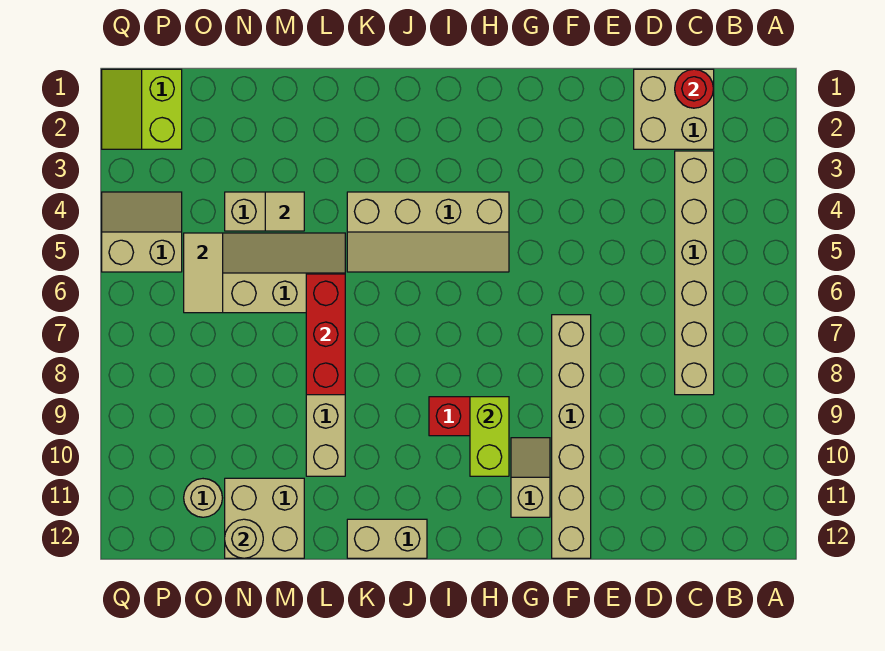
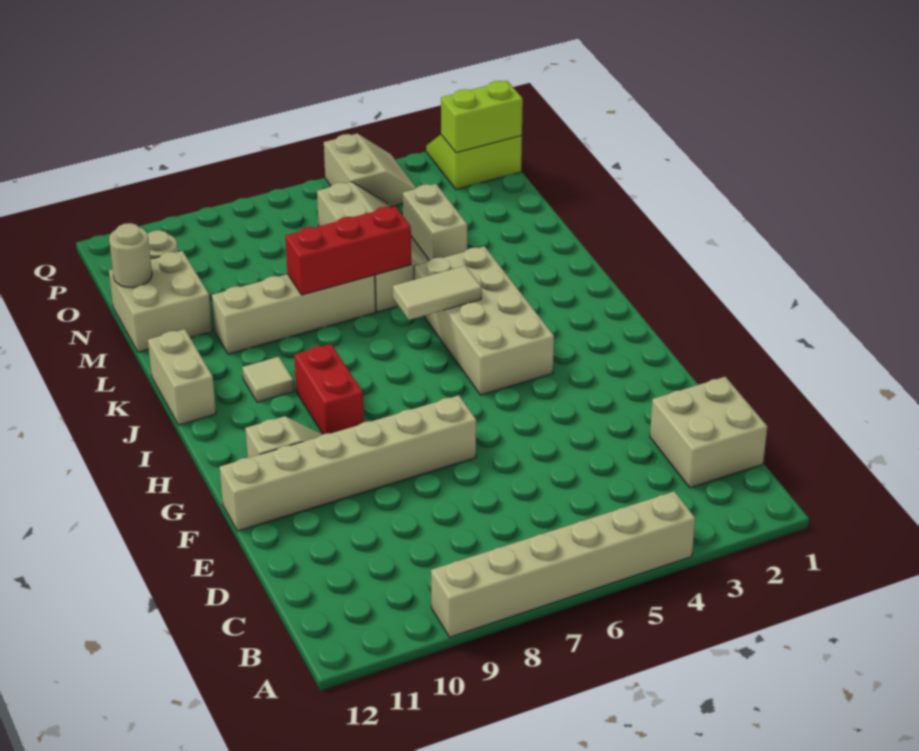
red 1x1 round brick [675,69,713,108] -> none
tan 1x6 brick [675,151,714,395] -> tan 1x6 brick moved to [431,491,695,637]
tan 2x4 slope [347,192,509,272] -> tan 2x4 brick [414,246,554,395]
lime 1x2 brick [470,397,509,476] -> lime 1x2 brick moved to [441,81,523,153]
tan 1x1 tile [265,192,304,231] -> tan 1x1 tile moved to [242,357,294,402]
tan 1x2 tile [184,233,223,313] -> tan 1x2 tile moved to [393,266,482,320]

